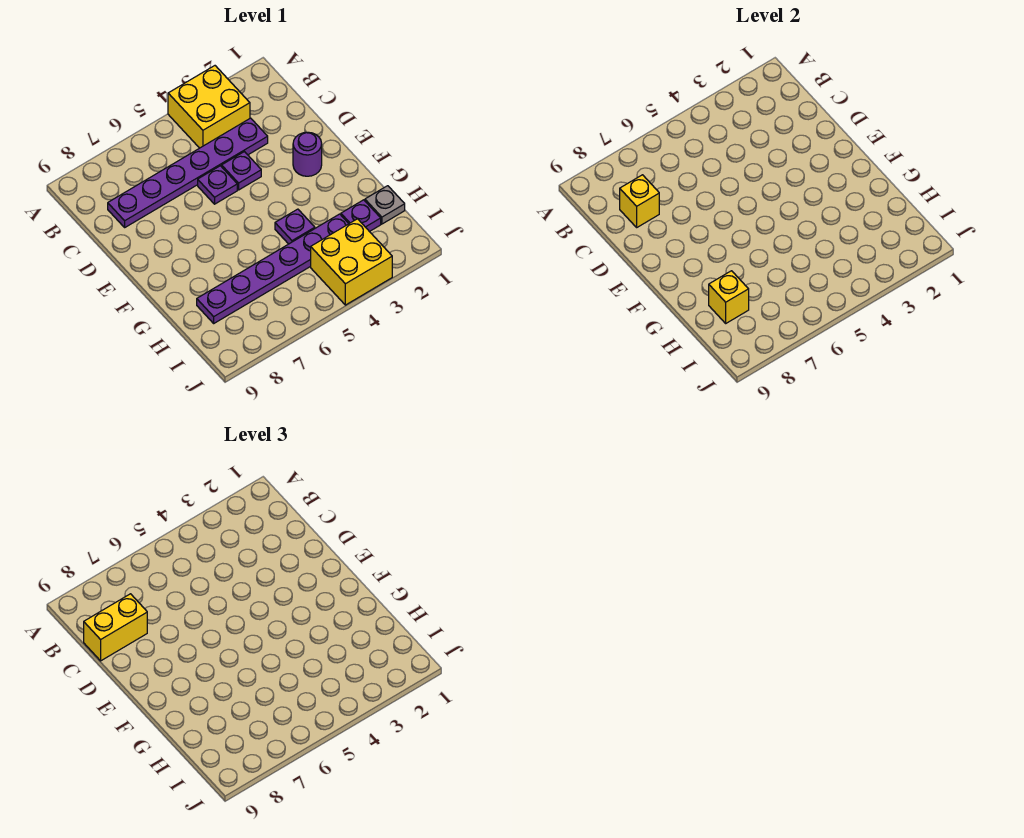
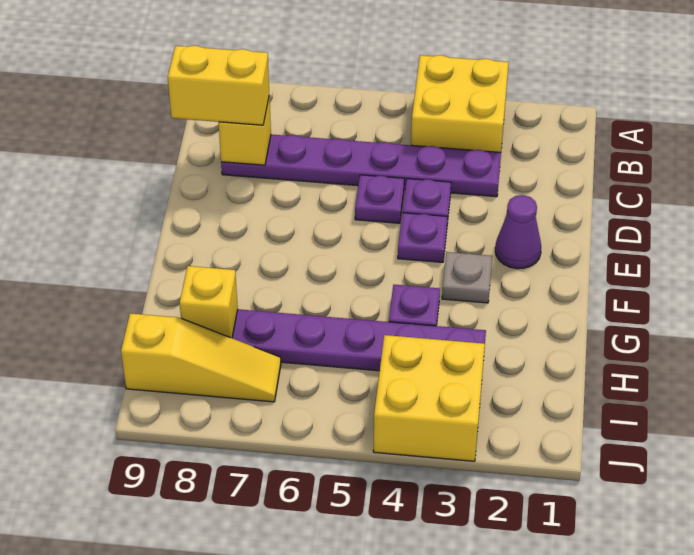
purple 1x1 round brick [293,132,322,176] -> purple 1x1 cone [495,195,541,269]
grey 1x1 plate [365,186,405,224] -> grey 1x1 plate moved to [442,252,492,303]
purple 1x1 plate [341,200,381,232] -> purple 1x1 plate moved to [398,213,448,262]
none -> yellow 1x3 slope [121,313,281,402]

